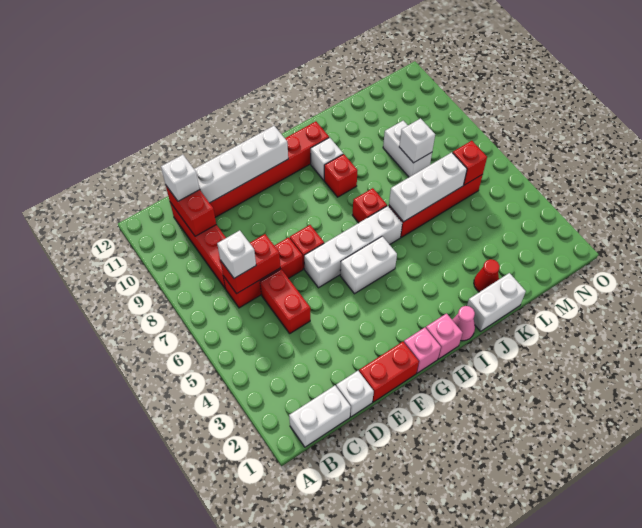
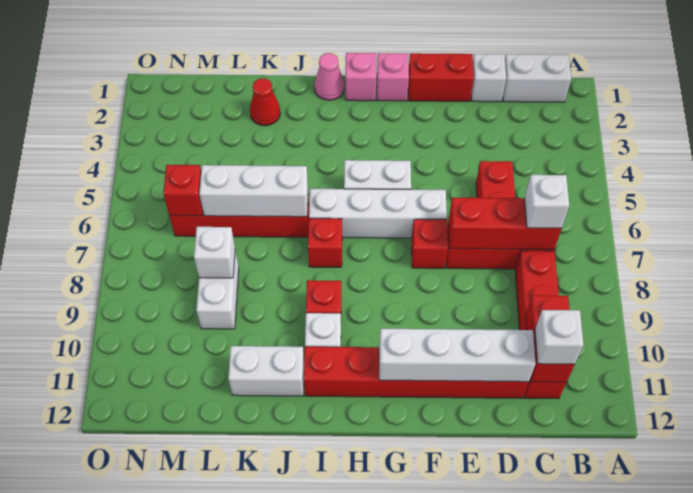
red 1x2 brick [220,234,280,294] -> red 1x3 brick [449,198,562,249]
white 1x2 brick [467,273,526,331] -> white 1x2 brick moved to [228,346,304,396]

